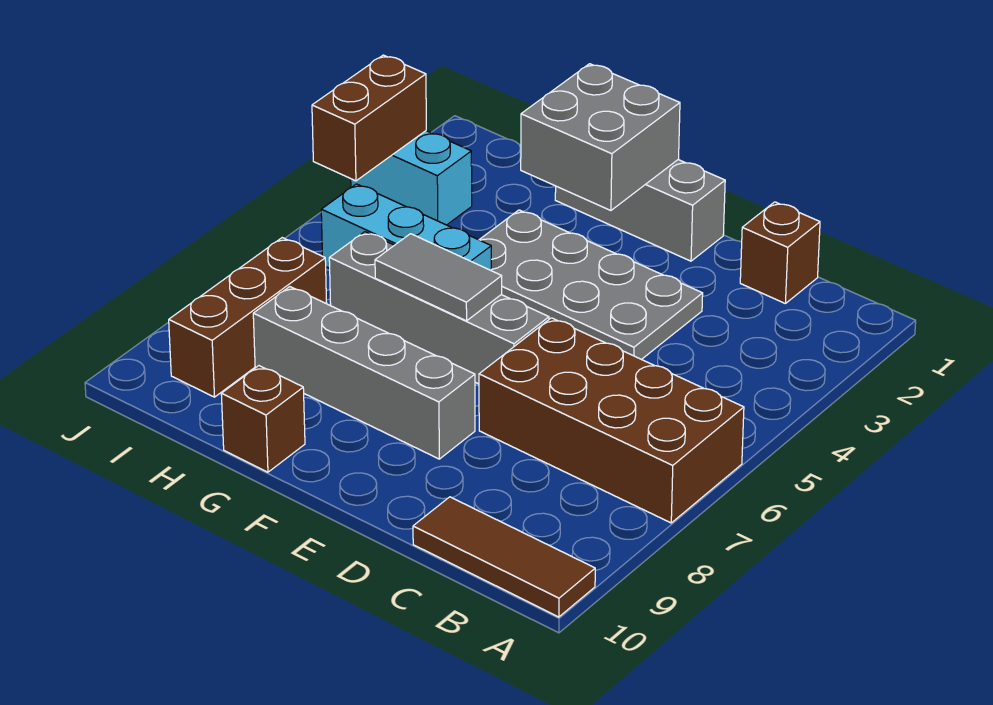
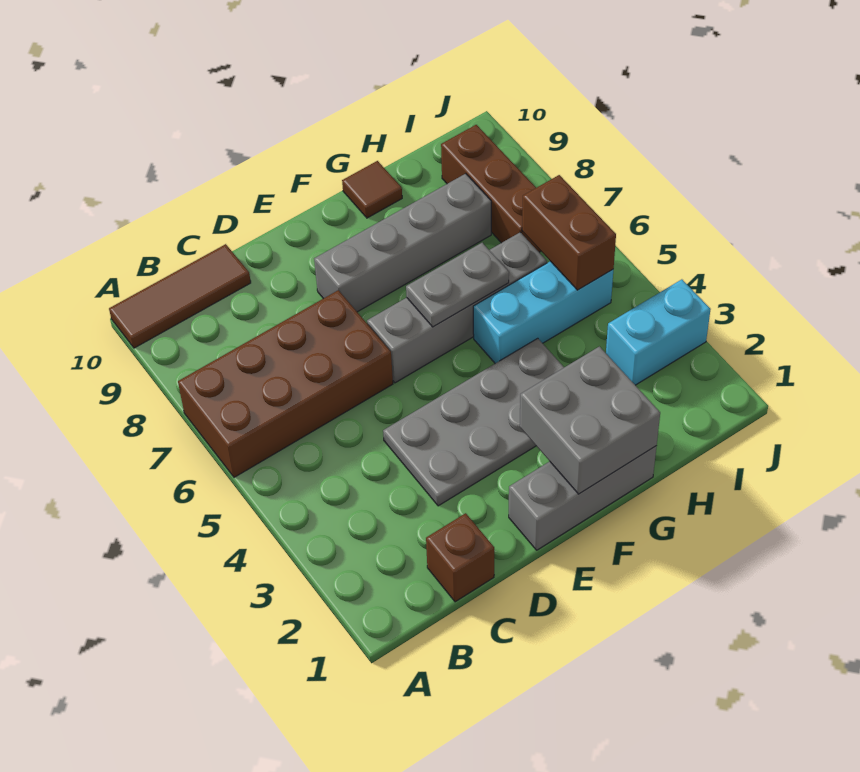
grey 1x2 tile [375,234,502,321] -> grey 1x2 plate [406,243,509,327]
brown 1x1 brick [221,366,305,472] -> brown 1x1 tile [342,161,402,218]
brown 1x2 brick [312,55,426,181] -> brown 1x2 brick moved to [522,175,616,290]

